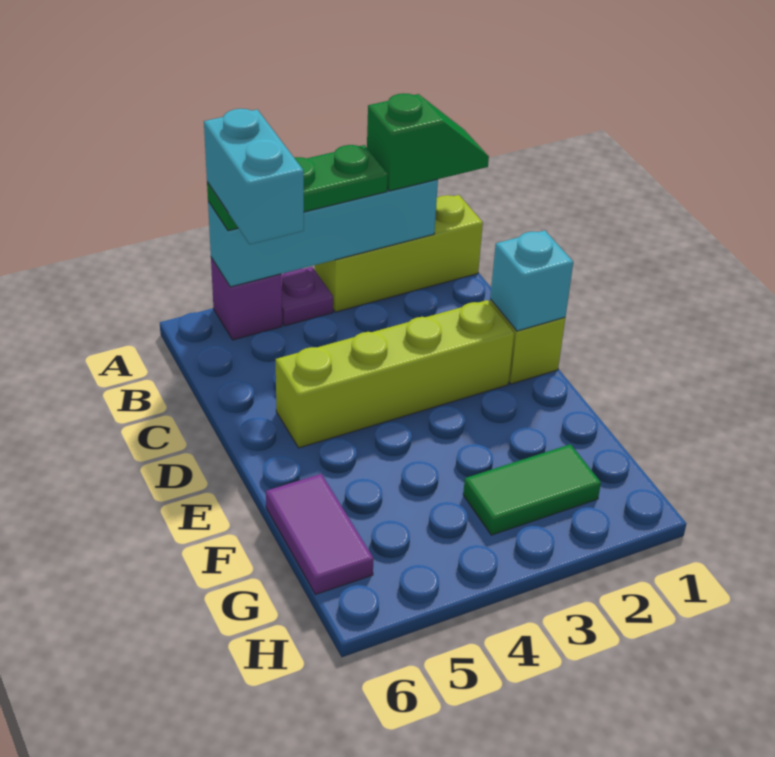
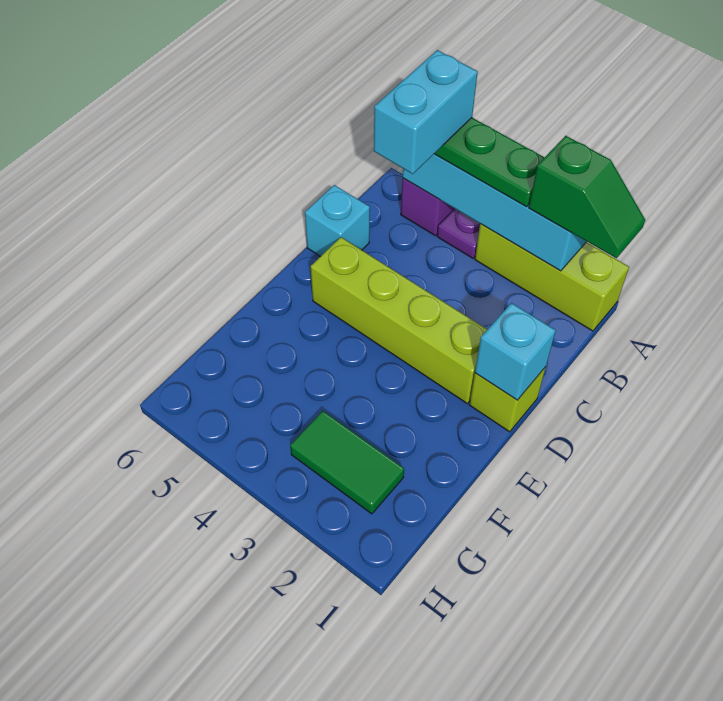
none -> cyan 1x1 brick [305,185,370,257]
purple 1x2 tile [266,474,374,594] -> none

